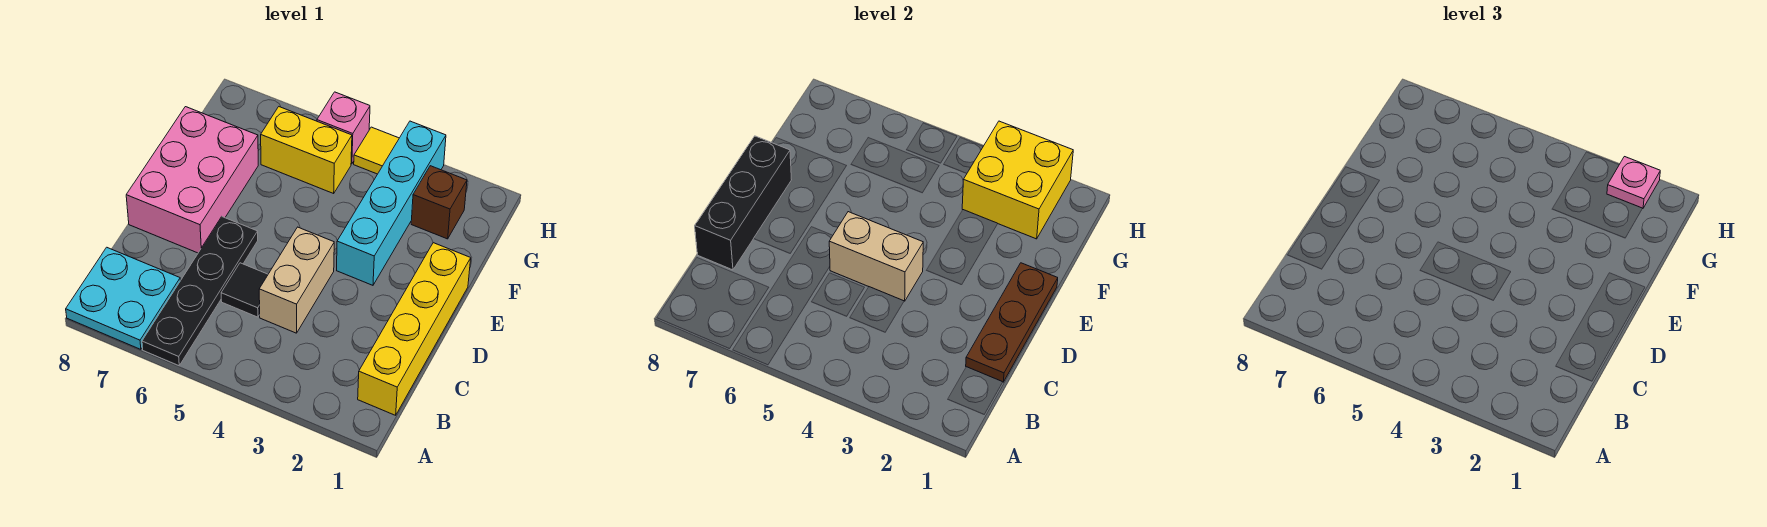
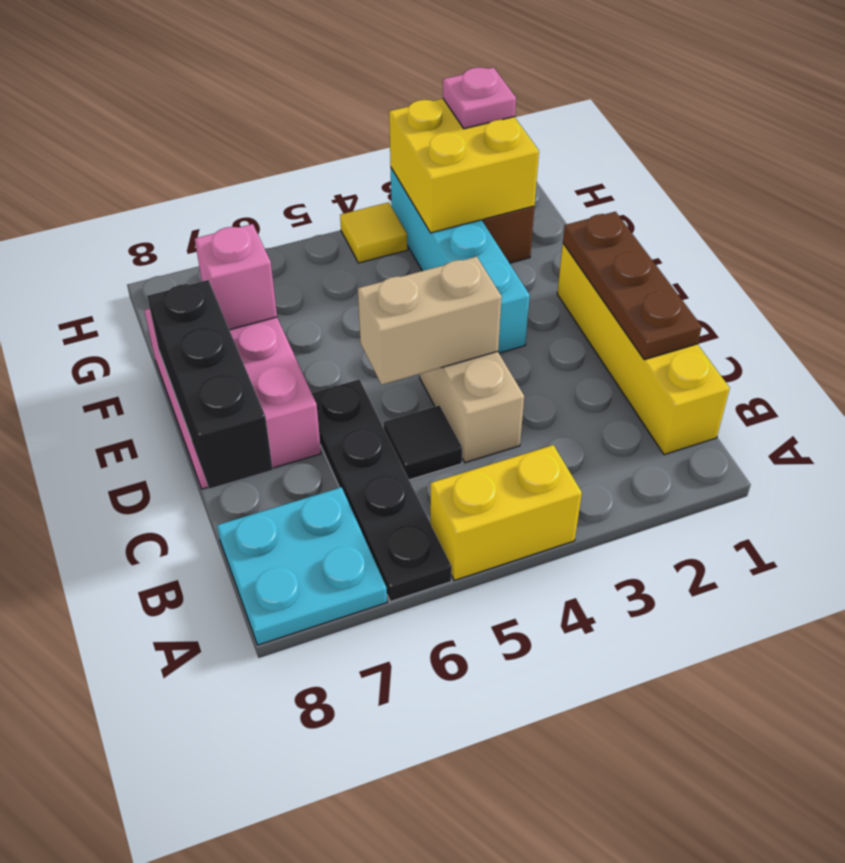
yellow 1x2 brick [261,107,352,193] -> yellow 1x2 brick moved to [430,445,582,580]
pink 1x1 brick [317,92,370,164] -> pink 1x1 brick moved to [195,224,277,330]

